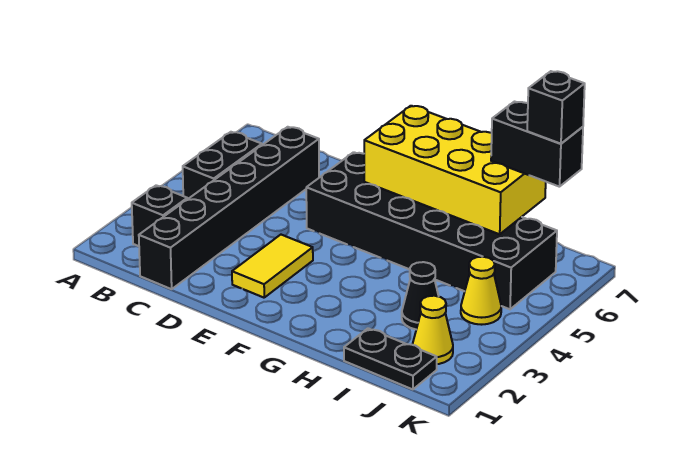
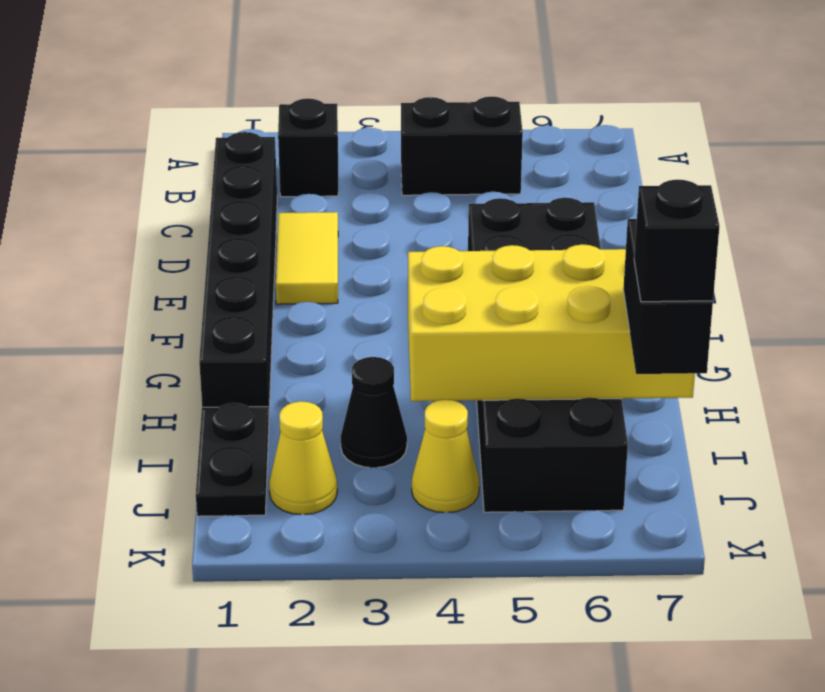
black 1x6 brick [139,127,319,289] -> black 1x6 brick turned to [199,132,277,422]
yellow 1x2 tile [232,235,313,298] -> yellow 1x2 tile turned to [276,212,338,304]
yellow 2x4 brick [364,106,546,234] -> yellow 2x4 brick turned to [408,244,695,401]

